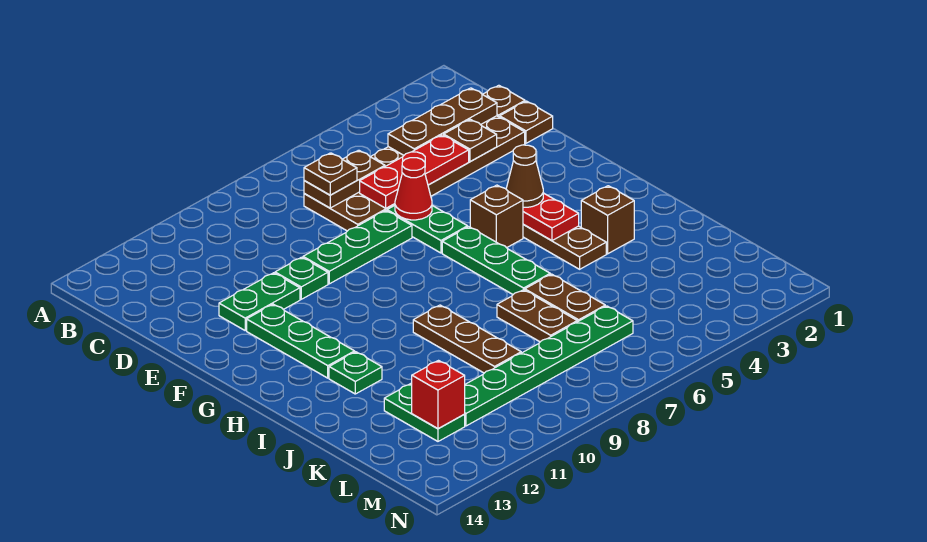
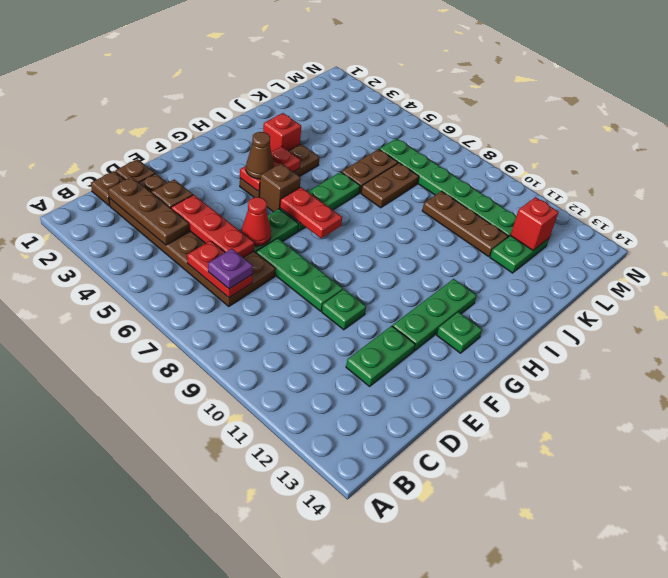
brown 1x2 plate [304,150,385,208] -> red 1x2 plate [187,241,252,298]
brown 1x1 plate [304,153,357,195] -> purple 1x1 plate [208,249,253,289]
green 1x2 plate [219,273,300,330] -> green 1x2 plate turned to [346,326,415,386]
none -> red 1x2 plate [280,187,342,238]
brown 1x1 brick [581,186,634,254] -> red 1x1 brick [263,113,301,152]
brown 1x3 plate [413,305,521,373] -> brown 1x3 plate turned to [422,191,508,257]
green 1x1 plate [329,352,382,394] -> green 1x1 plate moved to [437,312,482,353]

